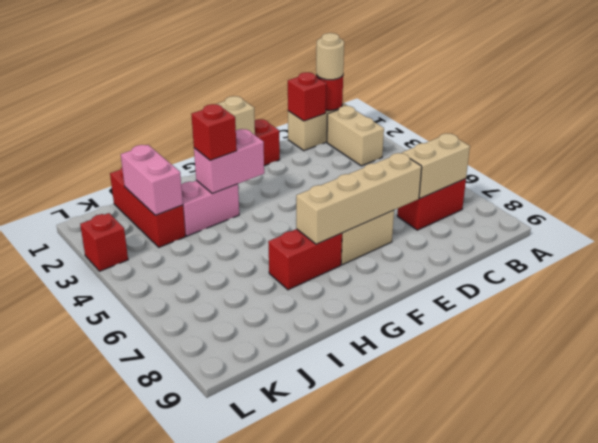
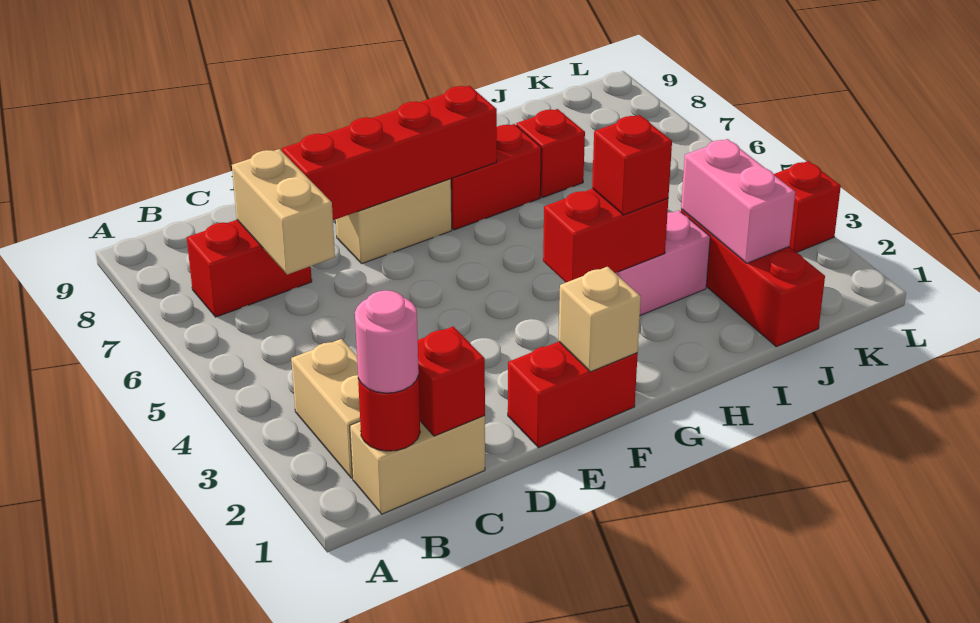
tan 1x1 round brick [316,33,344,80] -> pink 1x1 round brick [355,290,419,393]
tan 1x2 brick [402,133,470,199] -> tan 1x2 brick turned to [232,149,335,275]
tan 1x4 brick [296,153,422,244] -> red 1x4 brick [282,86,497,220]
pink 1x2 brick [194,129,264,194] -> red 1x2 brick [543,189,668,282]
none -> red 1x1 brick [516,109,585,198]

